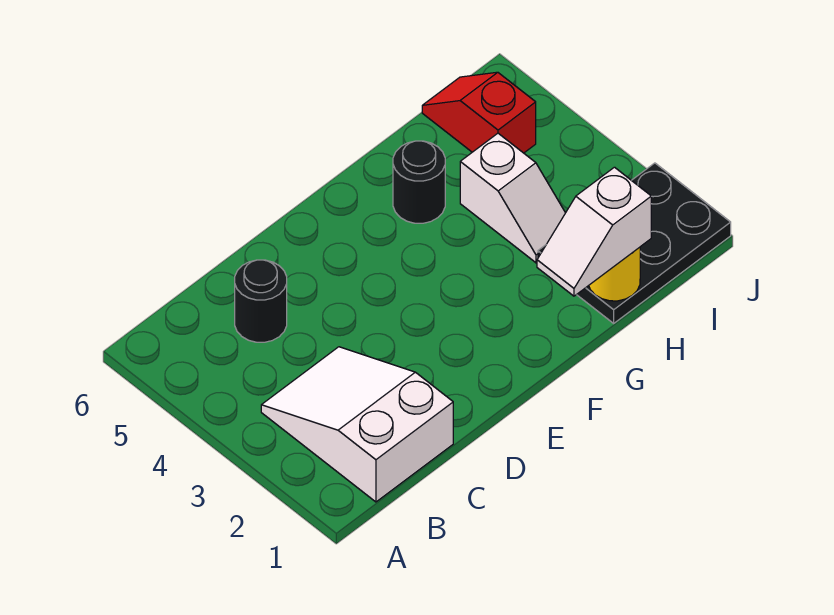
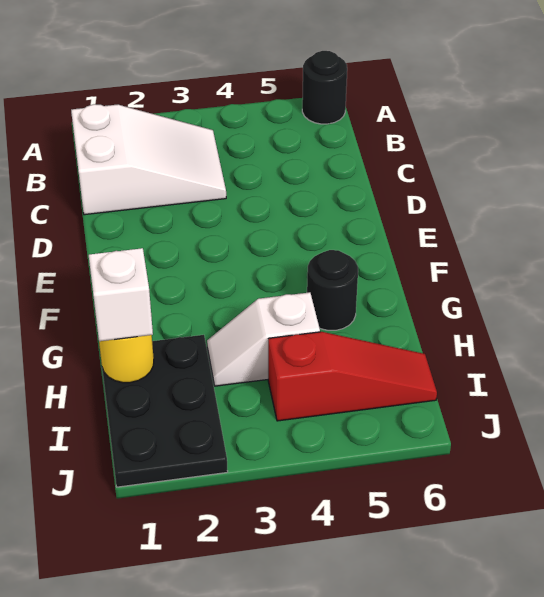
black 1x1 round brick [235,260,287,342] -> black 1x1 round brick moved to [302,51,347,124]
red 1x2 slope [422,72,536,153] -> red 1x3 slope [268,332,437,421]

